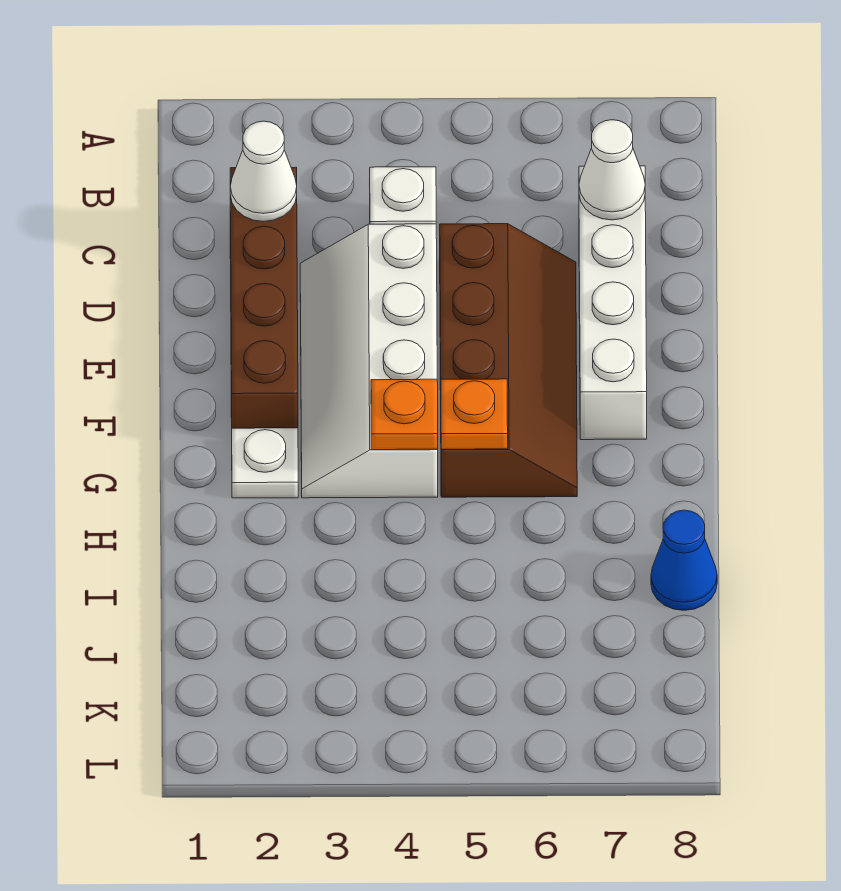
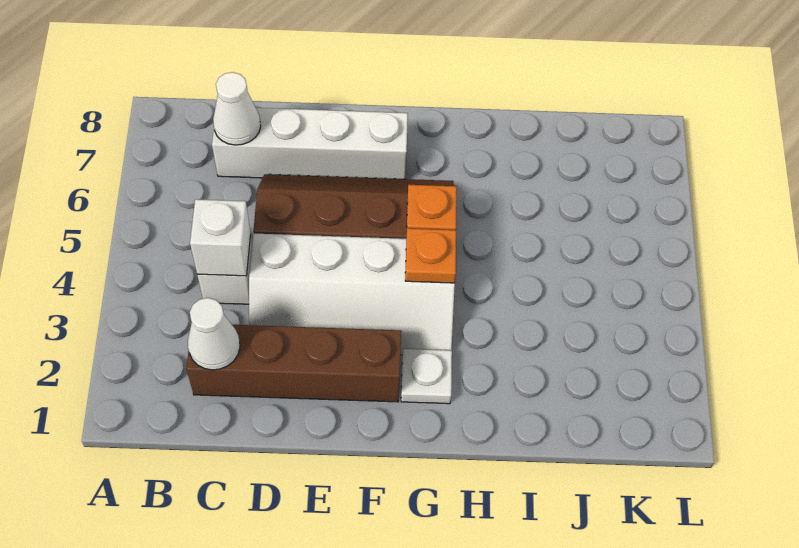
none -> white 1x1 brick [190,199,251,276]
blue 1x1 cone [651,510,717,610] -> none

